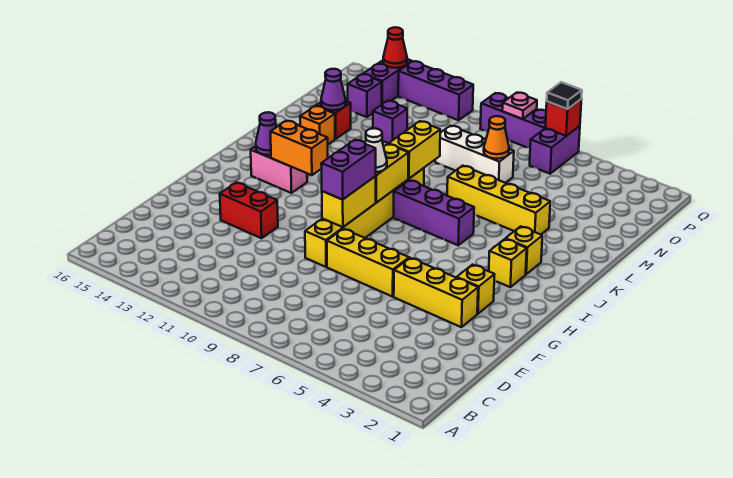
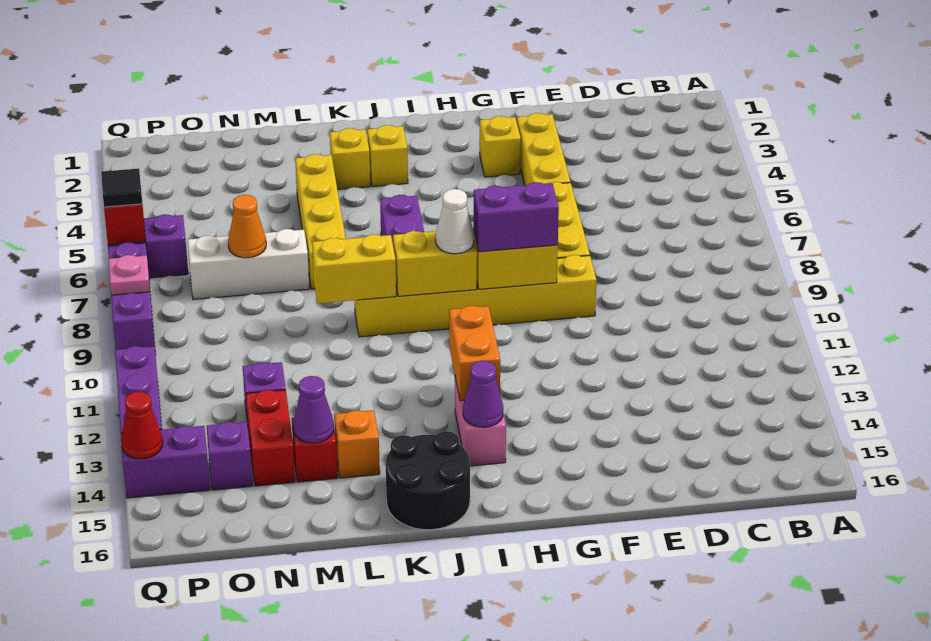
red 1x2 brick [220,182,278,238] -> red 1x2 brick moved to [246,390,295,486]
yellow 1x1 brick [489,239,527,287] -> yellow 1x1 brick moved to [330,128,370,189]
none -> black 2x2 round brick [386,431,470,530]
white 1x3 brick [435,126,514,183] -> white 1x3 brick turned to [188,229,309,299]

